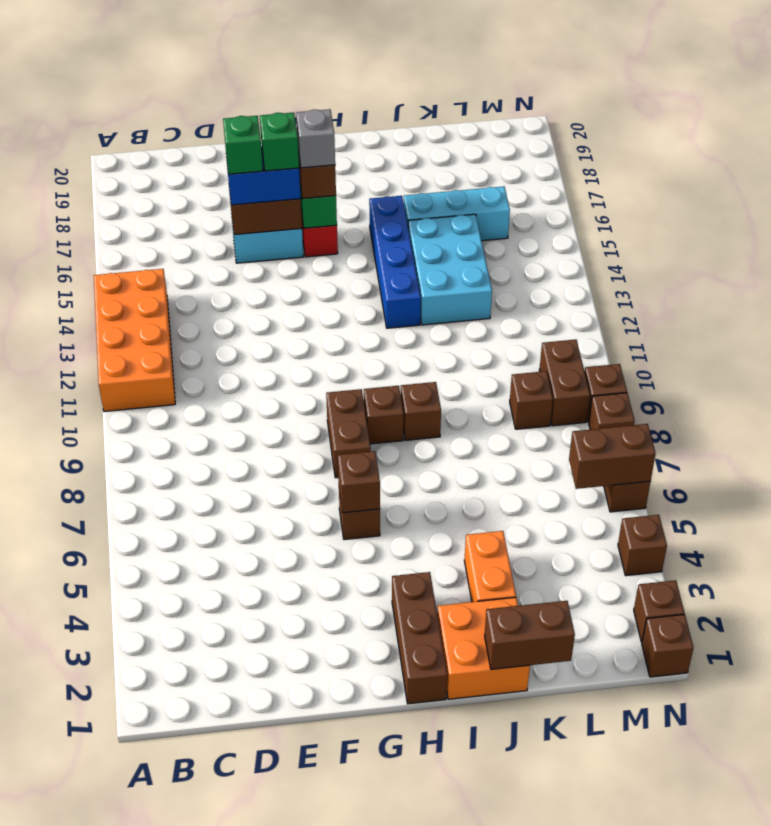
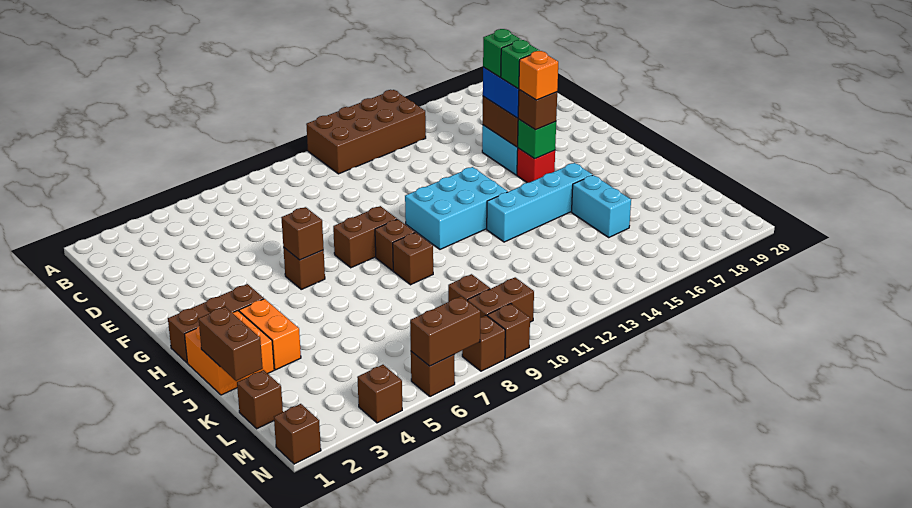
orange 2x4 brick [94,269,175,412] -> brown 2x4 brick [306,90,426,174]
grey 1x1 brick [296,109,335,168] -> orange 1x1 brick [519,51,558,100]
blue 1x4 brick [369,196,421,328] -> cyan 1x4 brick [487,163,592,242]
orange 1x2 brick [464,531,516,602] -> orange 1x2 brick turned to [239,299,301,370]
cyan 2x3 brick [408,214,492,325] -> cyan 2x3 brick moved to [405,167,508,249]
cyan 1x3 brick [404,186,510,241] -> cyan 1x2 brick [572,175,631,237]
brown 1x2 brick [569,424,656,489] -> brown 1x2 brick turned to [410,296,480,366]
brown 1x1 brick [634,580,684,642] -> brown 1x1 brick moved to [237,370,283,429]

